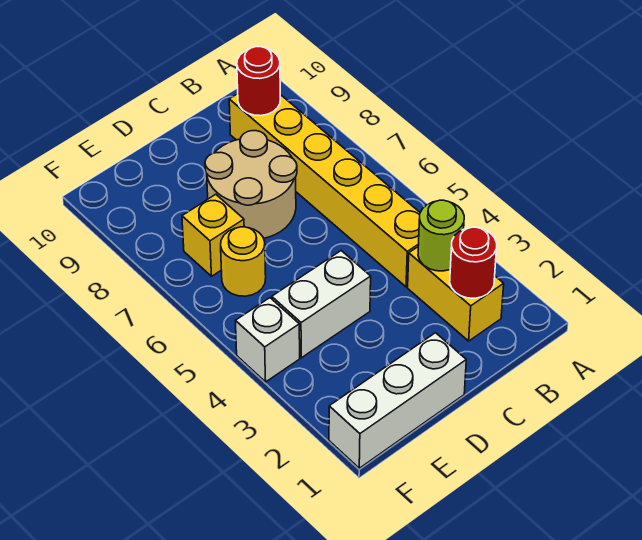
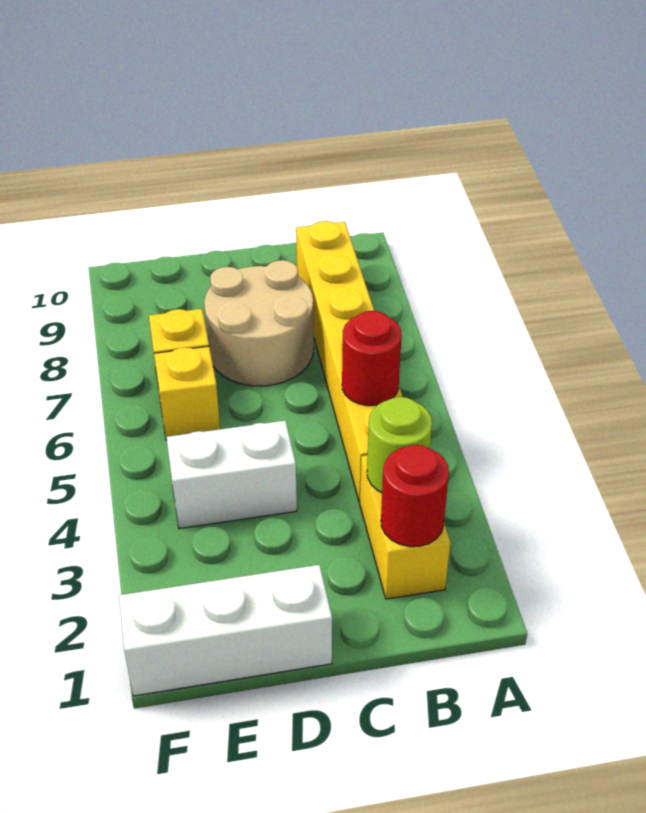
red 1x1 round brick [237,47,280,116] -> red 1x1 round brick moved to [342,311,402,406]
yellow 1x1 round brick [221,227,266,296] -> yellow 1x1 brick [154,346,220,440]
white 1x1 brick [236,298,300,382] -> none

